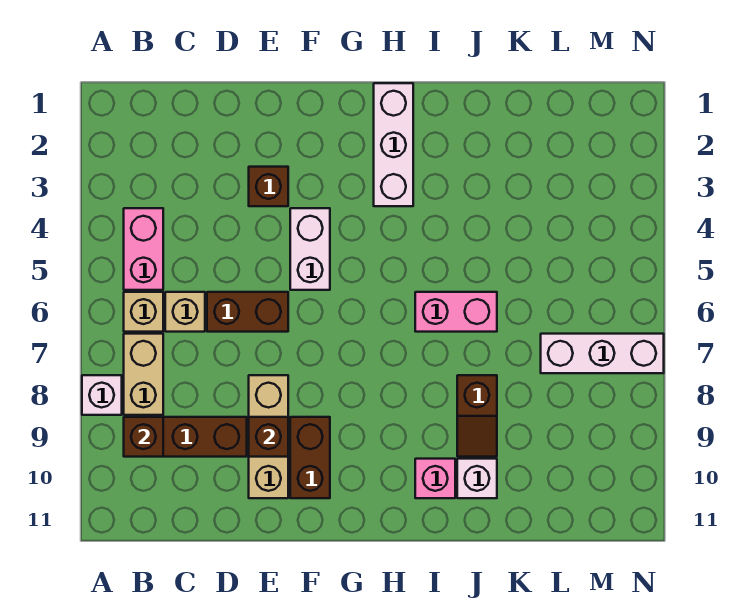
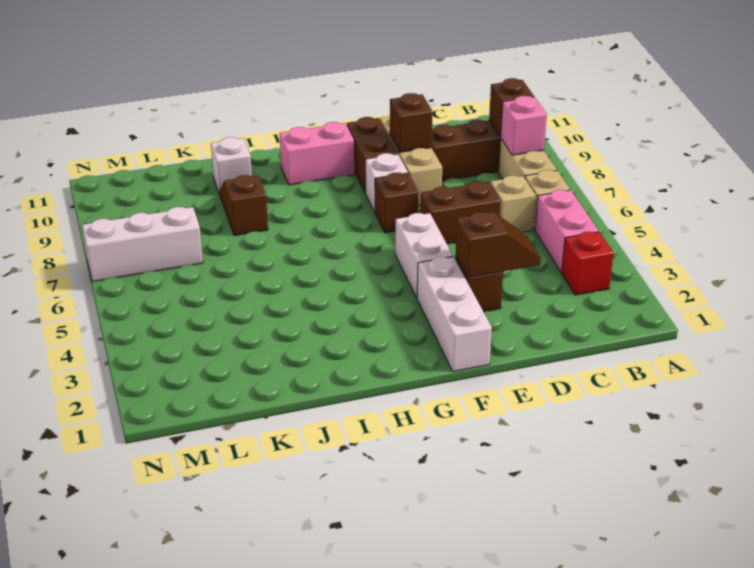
white 1x1 brick [82,375,122,415] -> white 1x1 brick moved to [365,153,408,212]
none -> red 1x1 brick [562,232,614,295]
none -> brown 1x2 slope [455,212,541,278]
none -> brown 1x1 brick [375,173,419,233]
white 1x3 brick [374,83,413,206] -> white 1x3 brick moved to [417,257,492,372]
pink 1x2 brick [415,292,497,332] -> pink 1x2 brick moved to [280,122,354,185]
pink 1x1 brick [415,459,455,498] -> pink 1x1 brick moved to [501,96,547,155]

